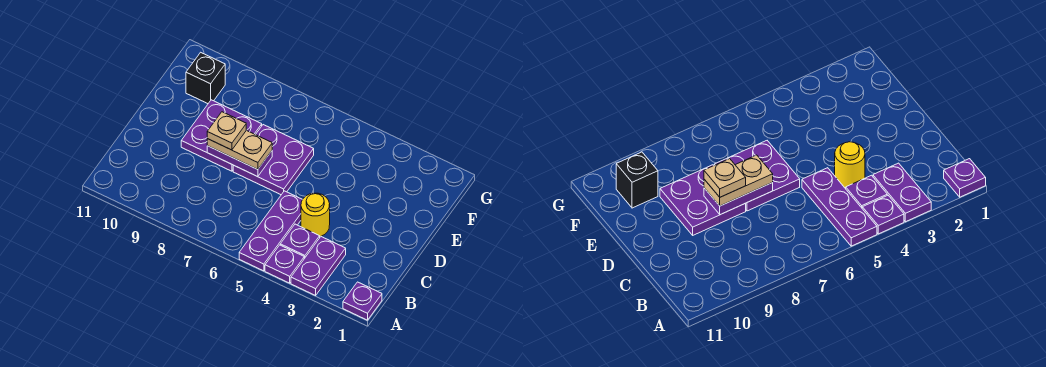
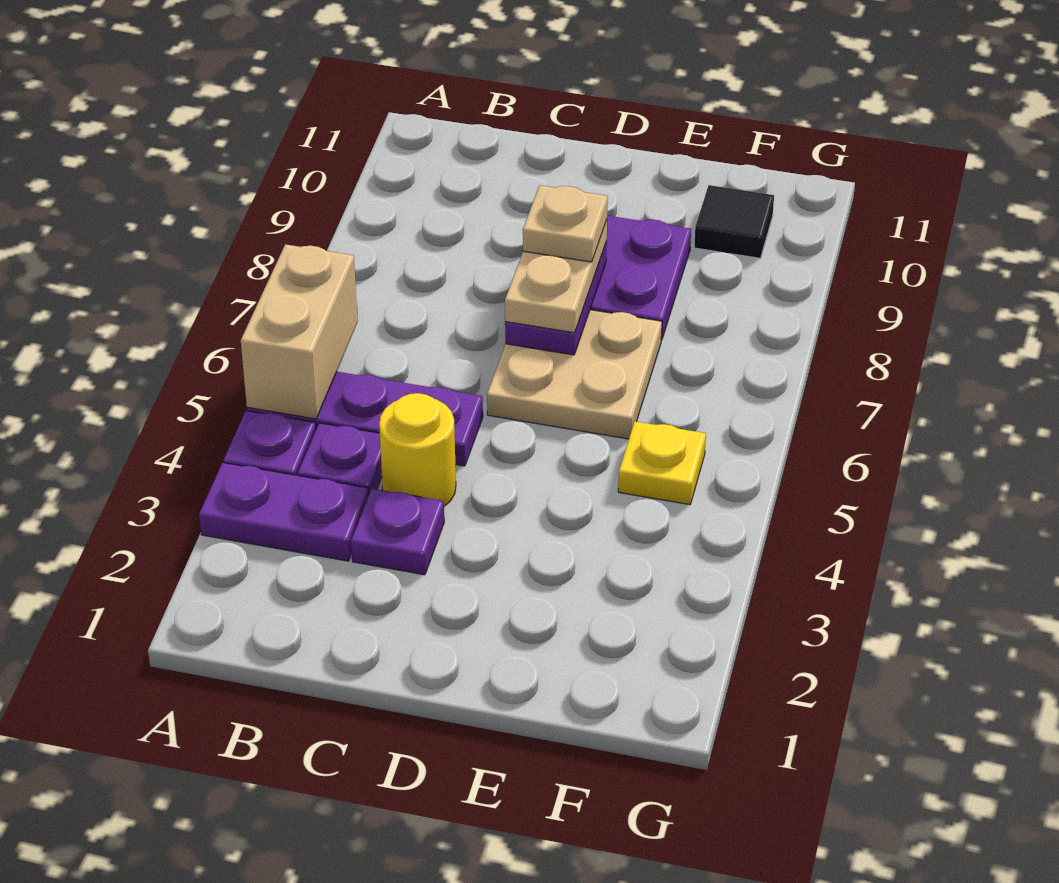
purple 1x1 plate [343,282,382,320] -> purple 1x1 plate moved to [351,488,444,575]
none -> tan 1x2 brick [241,244,358,419]
purple 2x2 plate [233,125,314,195] -> tan 2x2 plate [487,310,662,439]
none -> yellow 1x1 plate [618,421,706,505]
black 1x1 brick [186,52,225,104] -> black 1x1 tile [694,185,774,258]

